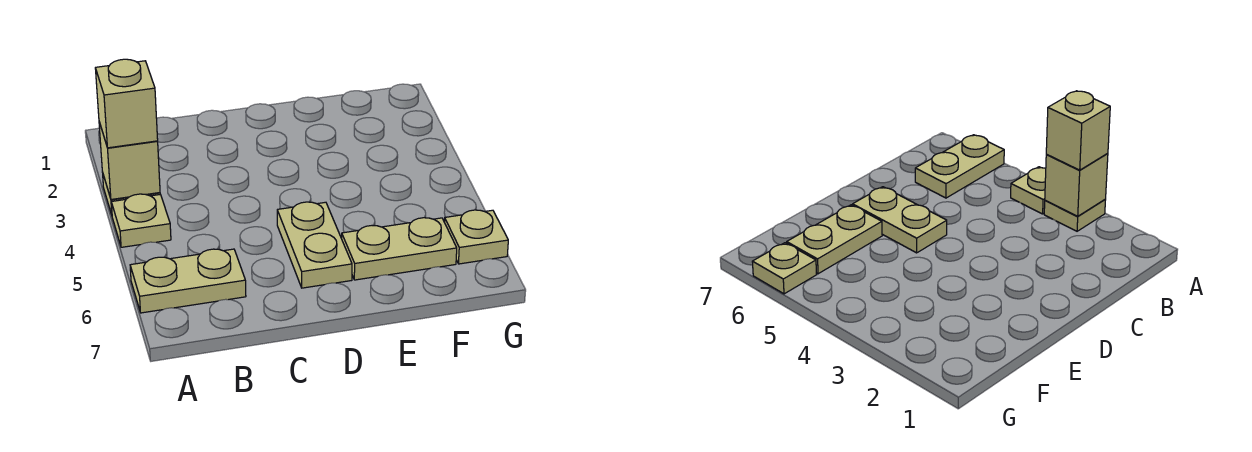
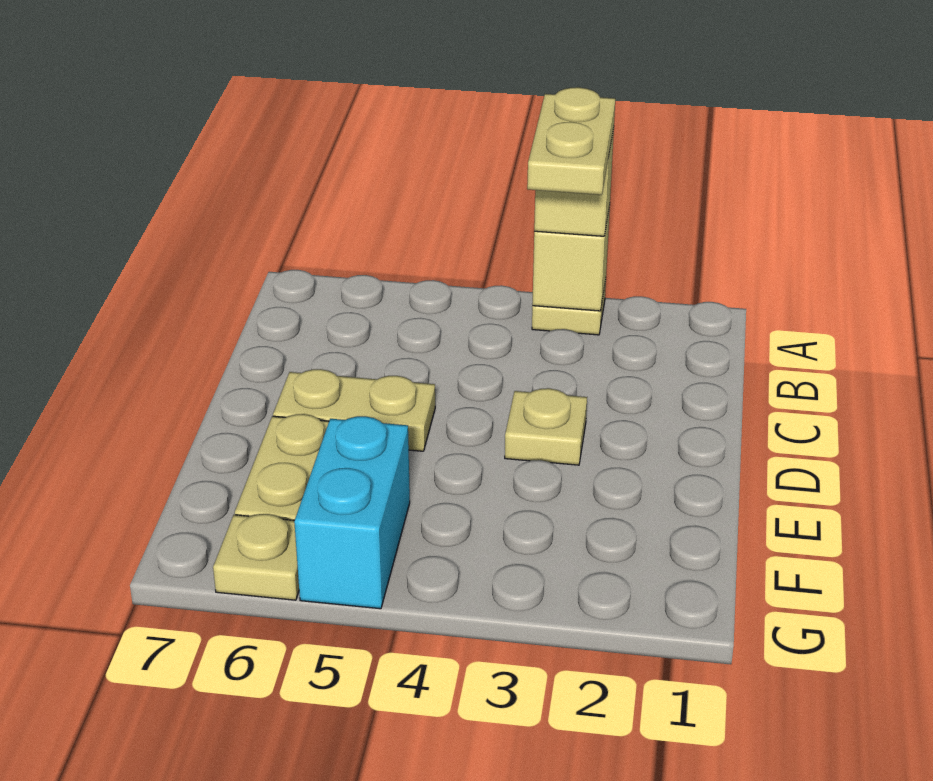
tan 1x1 plate [111,194,171,247] -> tan 1x1 plate moved to [505,388,587,465]
tan 1x2 plate [130,249,246,313] -> tan 1x2 plate moved to [527,87,615,195]
none -> cyan 1x2 brick [294,416,410,609]

